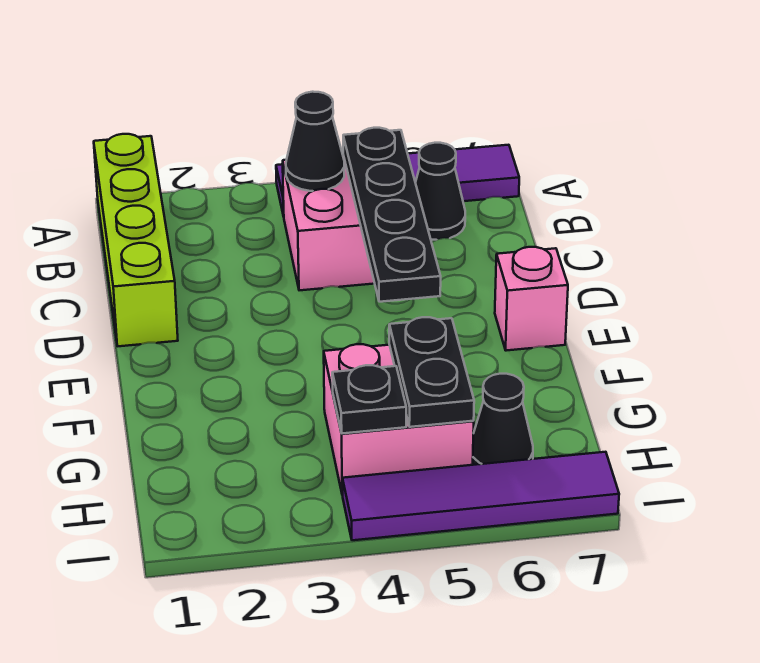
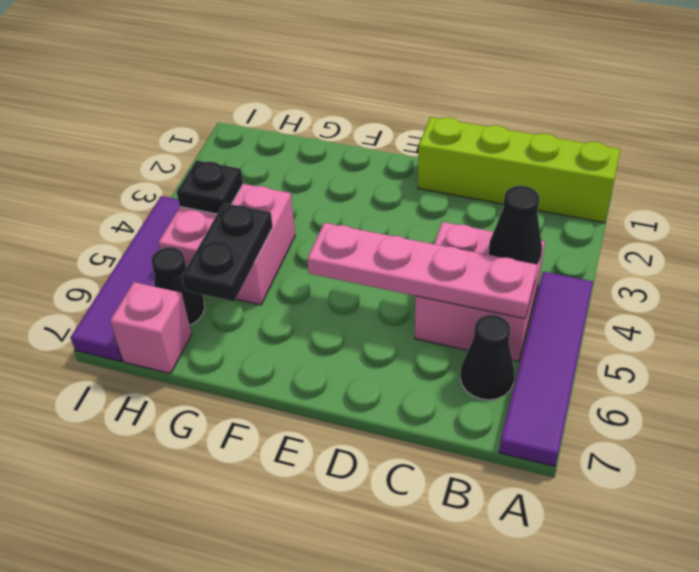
black 1x4 plate [343,128,441,302] -> pink 1x4 plate [307,223,538,319]
pink 1x1 brick [495,247,568,351] -> pink 1x1 brick moved to [110,282,192,373]
black 1x2 plate [389,317,474,427] -> black 1x2 plate turned to [182,203,273,301]

